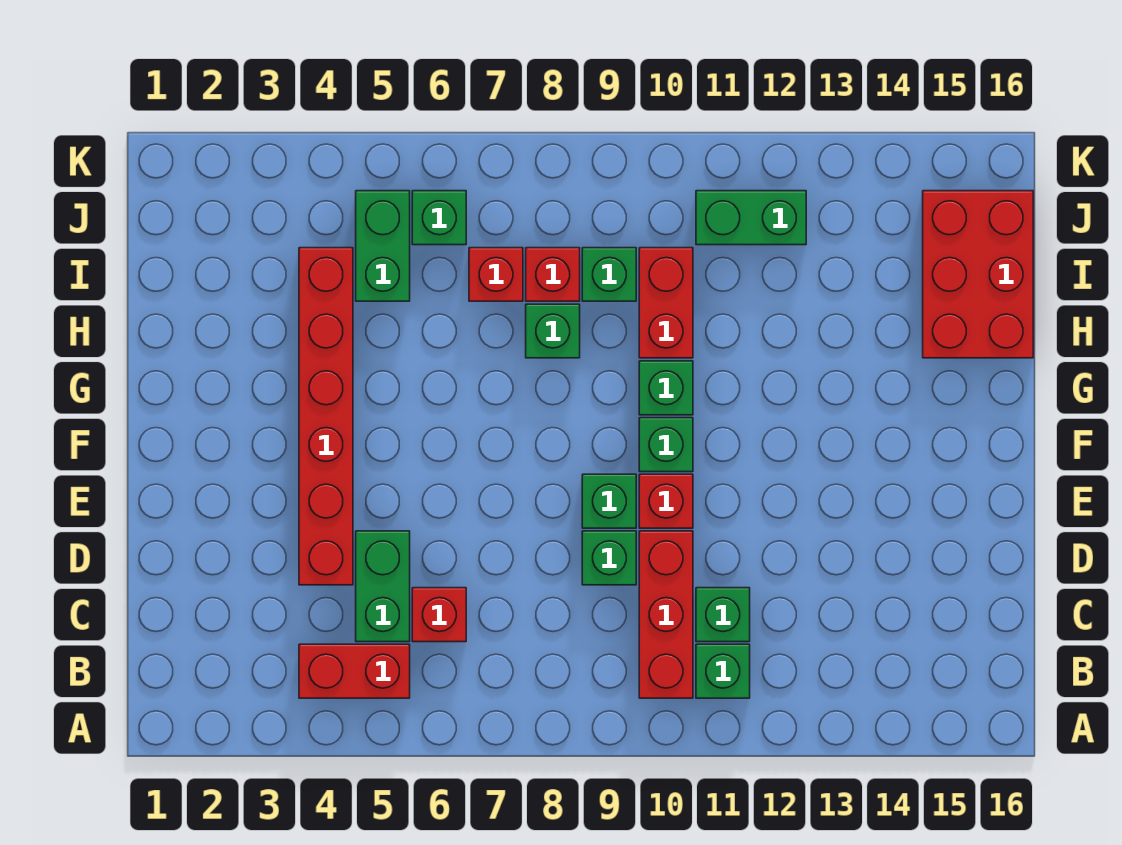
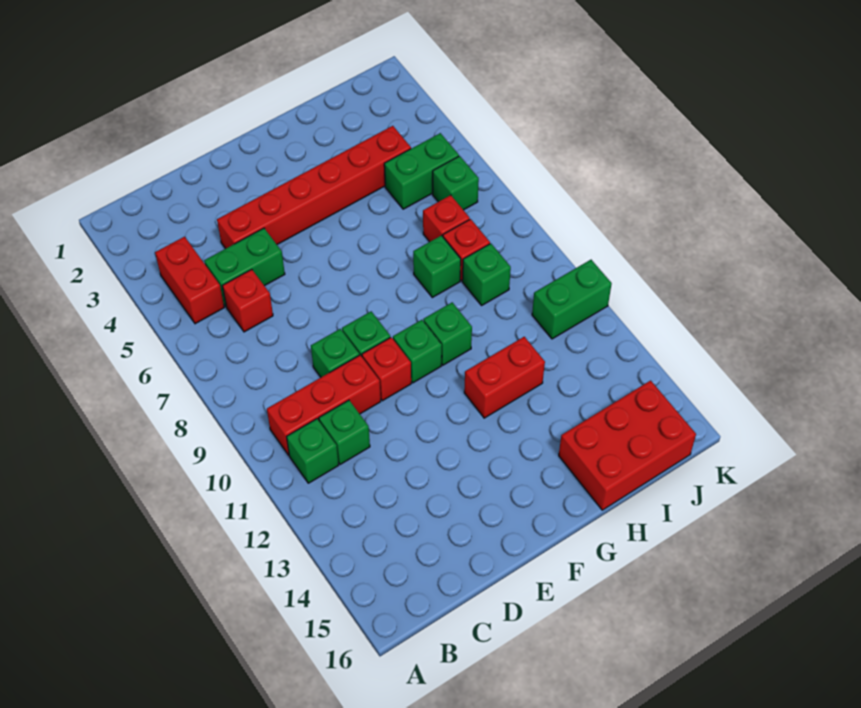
red 1x2 brick [639,248,693,358] -> red 1x2 brick moved to [464,337,545,418]
green 1x2 brick [696,191,806,245] -> green 1x2 brick turned to [532,260,612,339]

